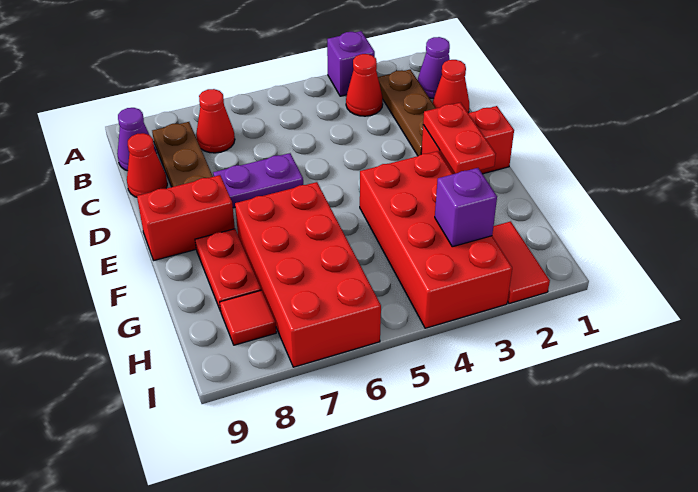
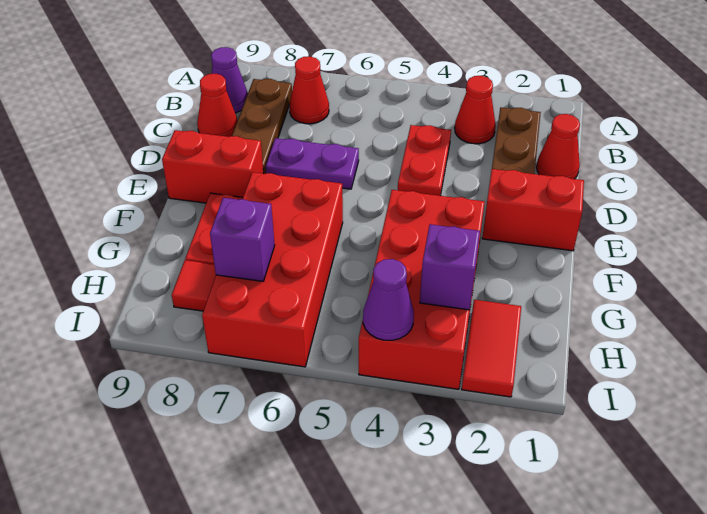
purple 1x1 brick [327,31,375,96] -> purple 1x1 brick moved to [210,198,275,281]
purple 1x1 cone [418,37,450,99] -> purple 1x1 cone moved to [363,259,414,340]
red 1x2 plate [423,103,496,174] -> red 1x2 plate moved to [398,125,451,196]

